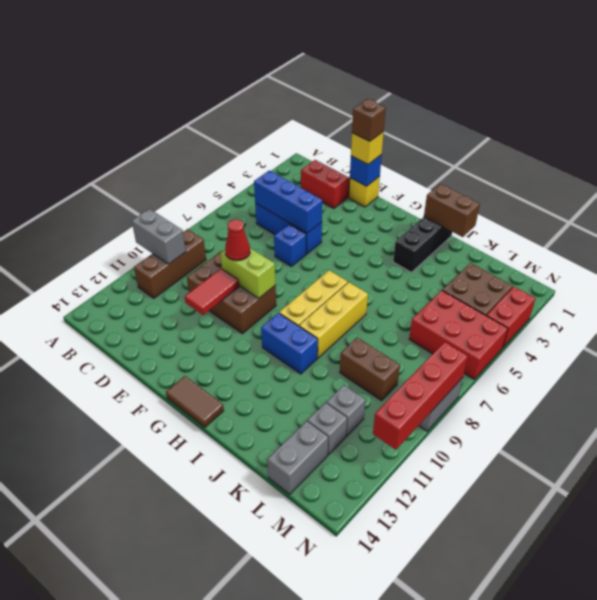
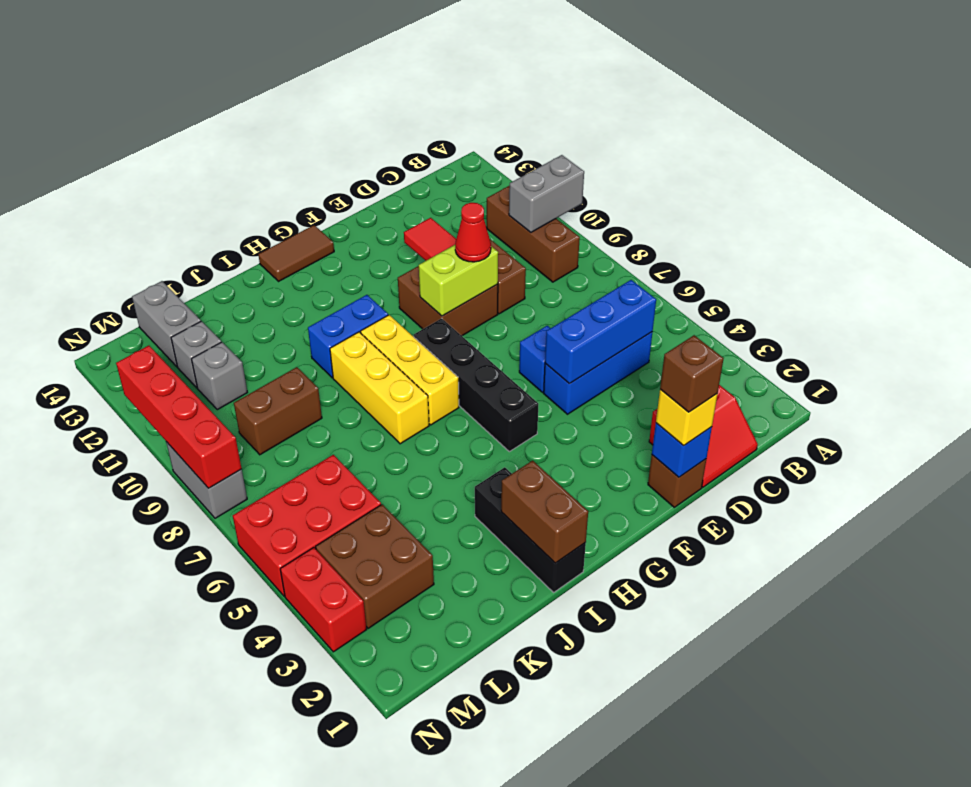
yellow 1x1 brick [349,177,380,207] -> brown 1x1 brick [648,455,706,507]
none -> black 1x4 brick [414,318,538,452]
brown 1x2 brick [424,184,480,237] -> brown 1x2 brick turned to [501,461,588,563]

